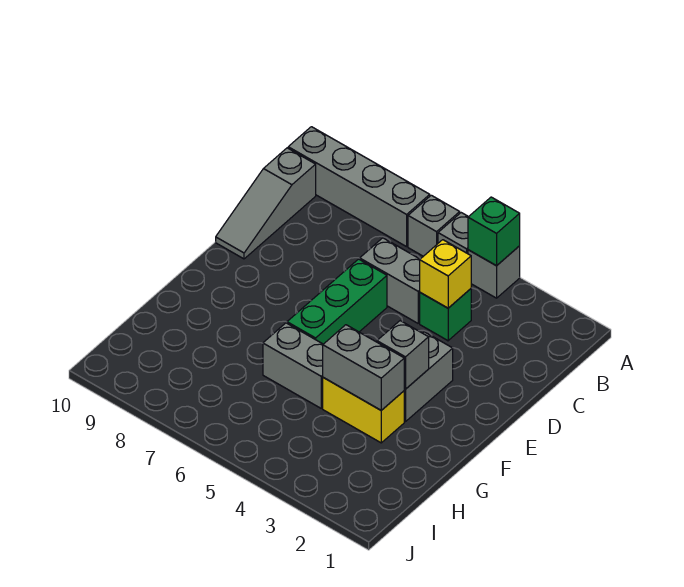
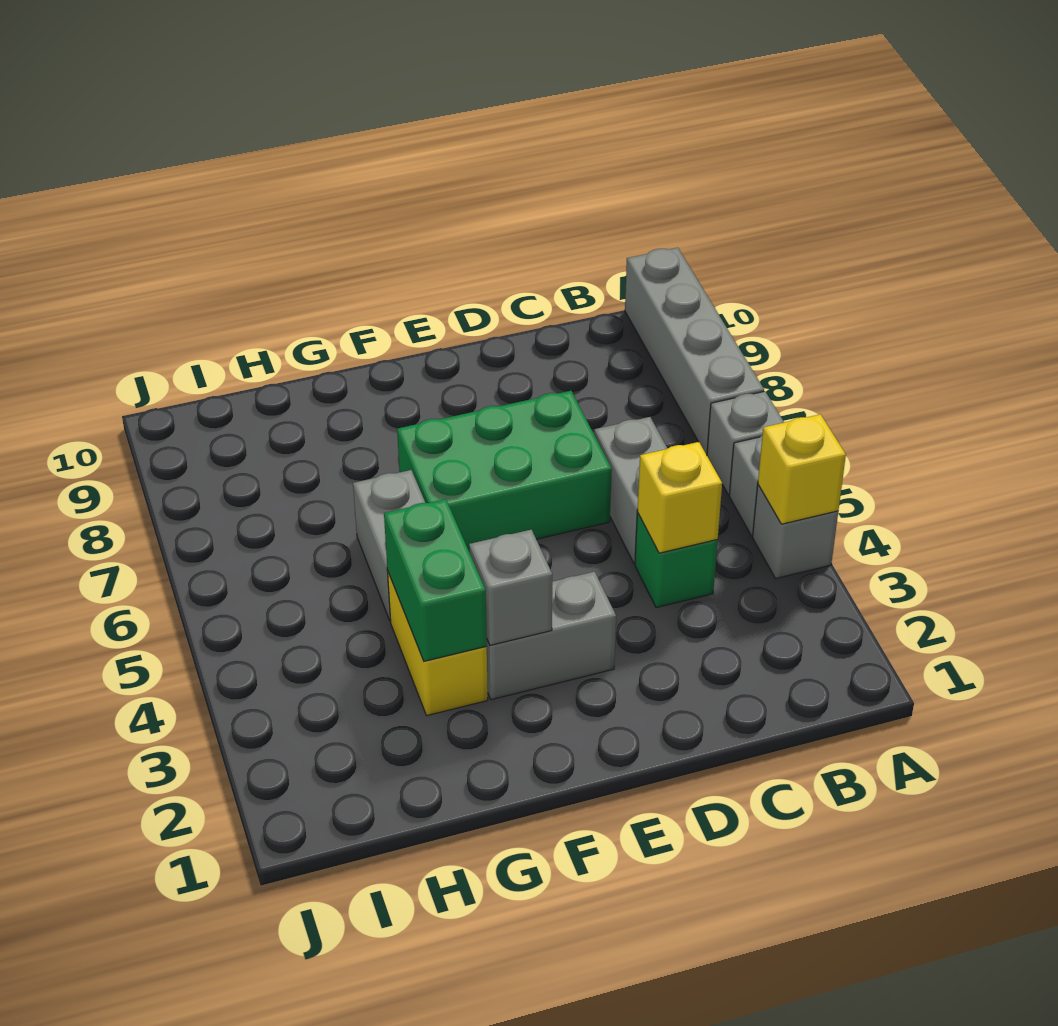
green 1x1 brick [468,197,520,266] -> yellow 1x1 brick [758,414,846,524]
grey 1x3 slope [216,148,316,259] -> none
green 1x3 brick [287,259,387,344] -> green 2x3 brick [397,391,612,551]
grey 1x2 brick [323,325,404,410] -> green 1x2 brick [384,499,487,661]

